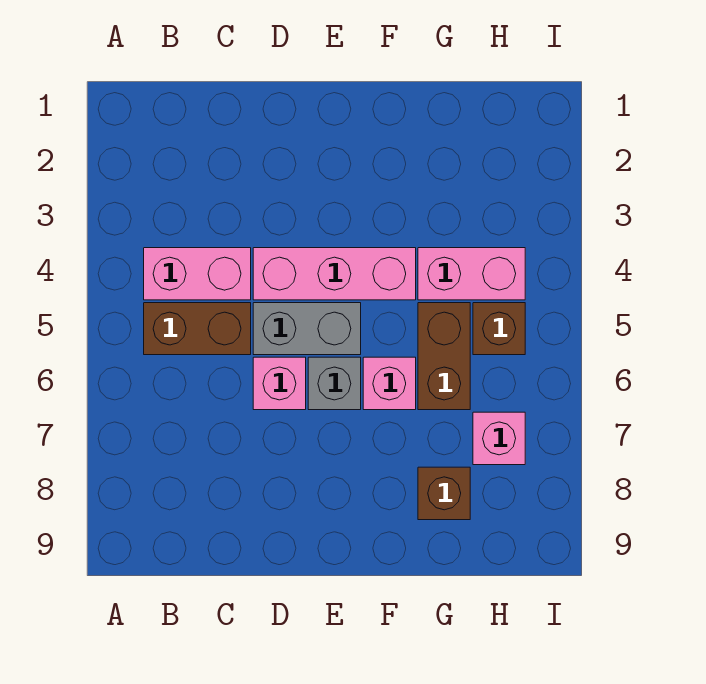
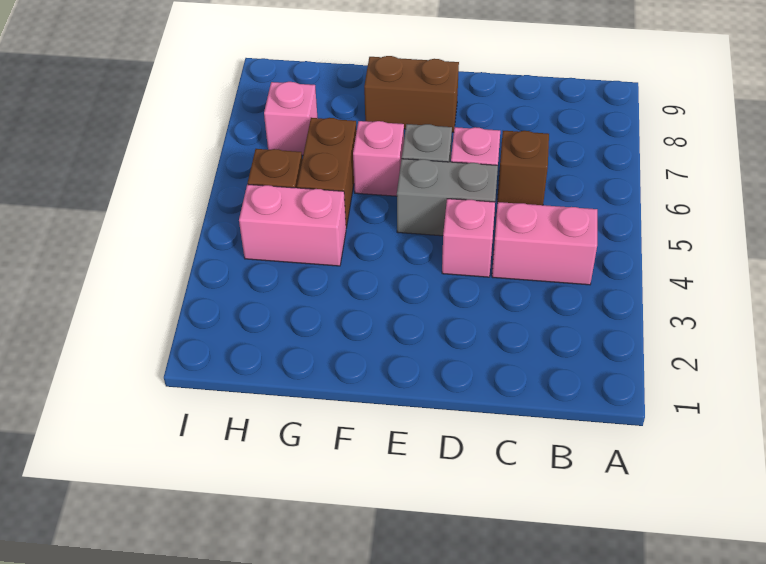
brown 1x2 brick [144,303,251,355] -> brown 1x2 brick moved to [364,56,459,132]
pink 1x3 brick [253,248,416,300] -> pink 1x1 brick [442,199,495,277]
brown 1x1 brick [418,467,470,520] -> brown 1x1 brick moved to [497,131,549,205]

